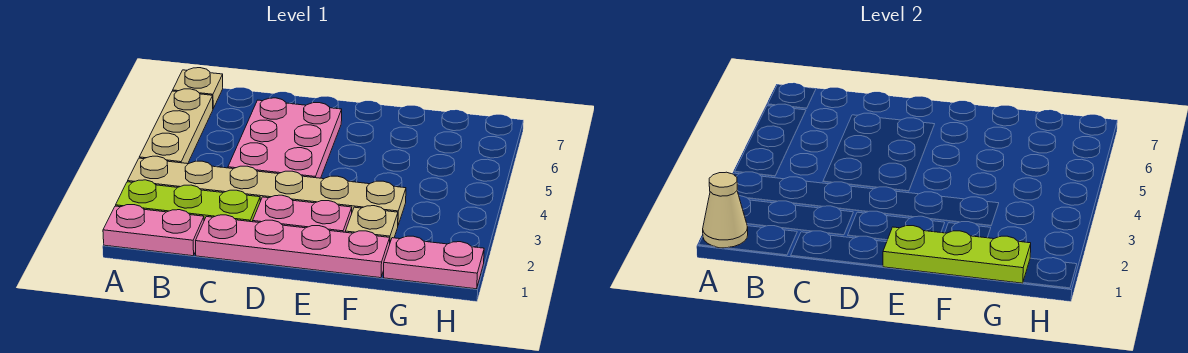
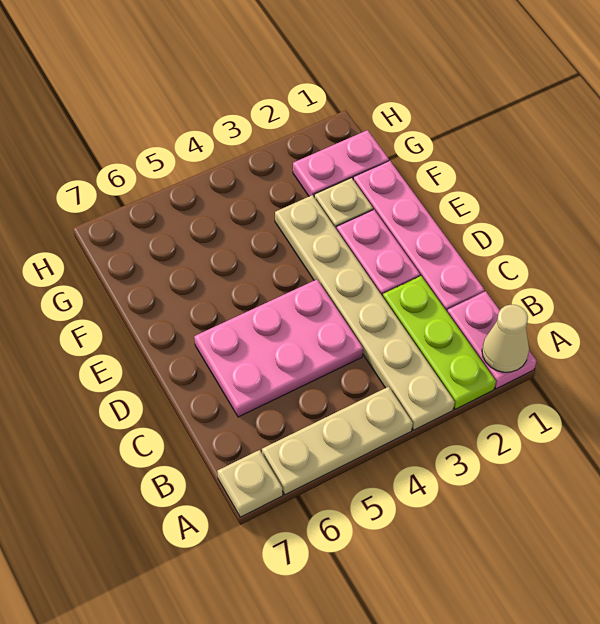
lime 1x3 plate [883,226,1031,283] -> none
pink 1x2 plate [384,236,484,289] -> pink 1x2 plate turned to [293,130,389,196]

